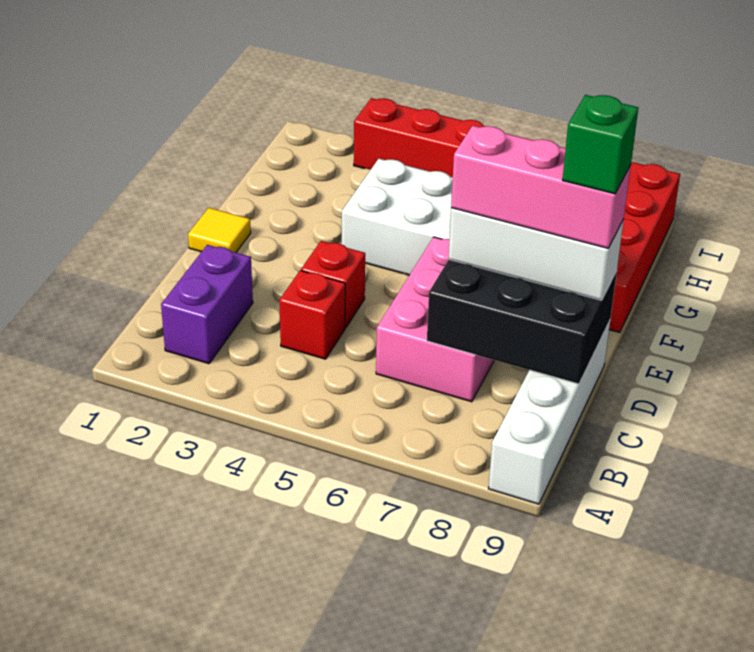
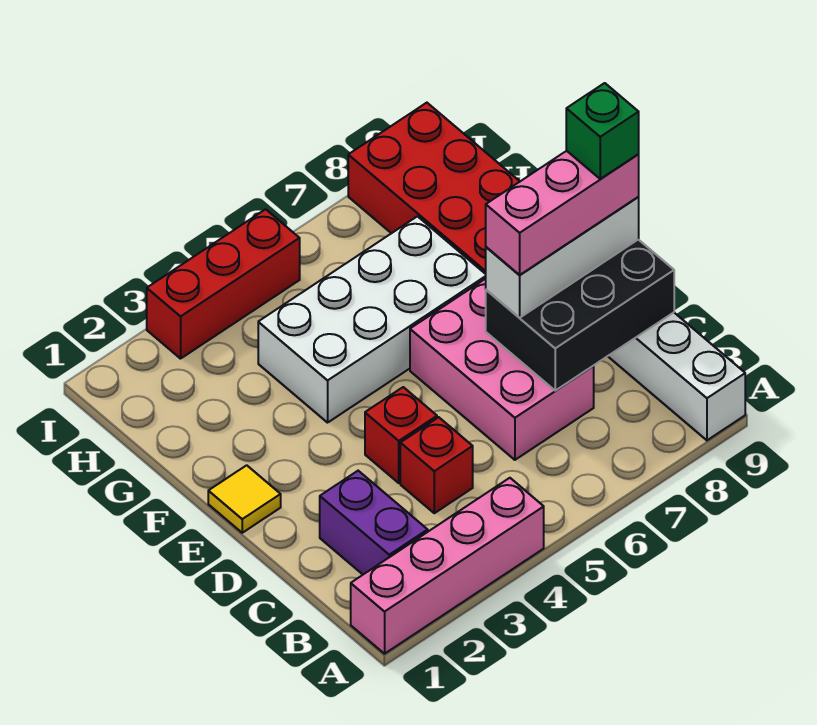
none -> pink 1x4 brick [351,478,544,654]

